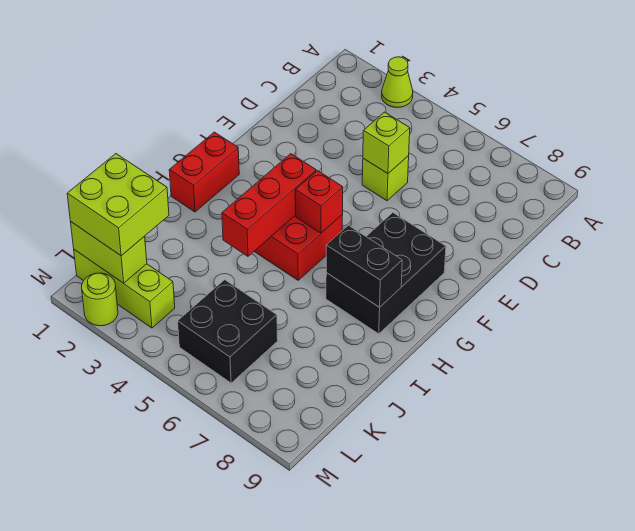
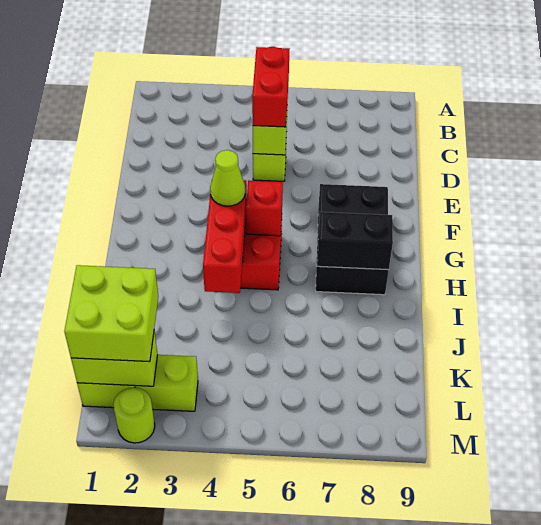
lime 1x1 cone [382,57,413,108] -> lime 1x1 cone moved to [210,150,245,206]
red 1x2 brick [169,132,239,212] -> red 1x2 brick moved to [252,47,289,127]
black 2x2 brick [178,280,278,383] -> none

